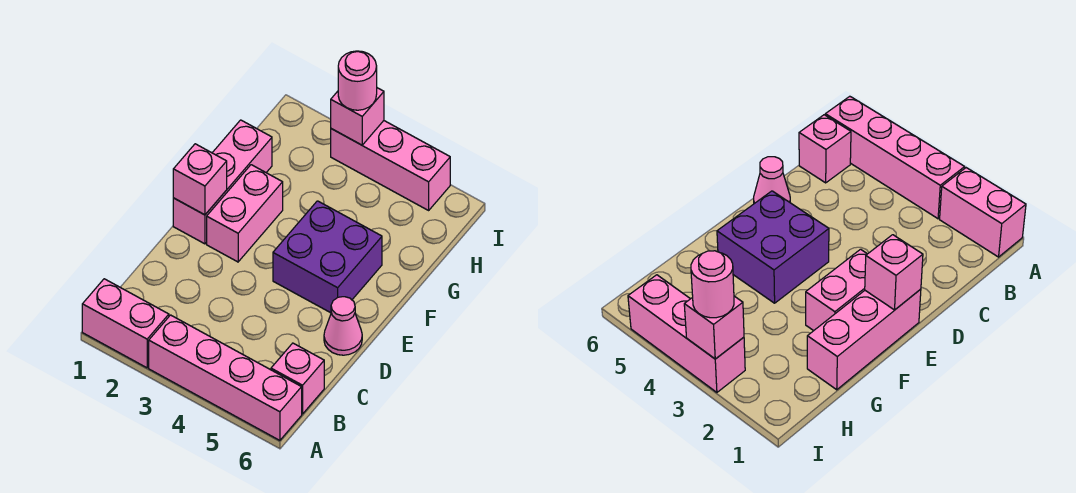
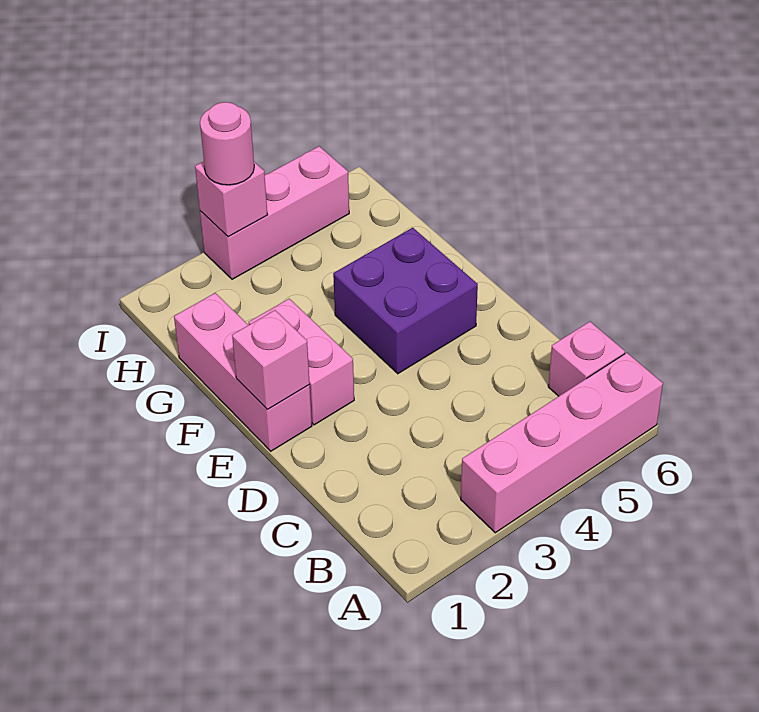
pink 1x2 brick [82,279,169,368] -> none
pink 1x1 cone [324,297,362,355] -> none

